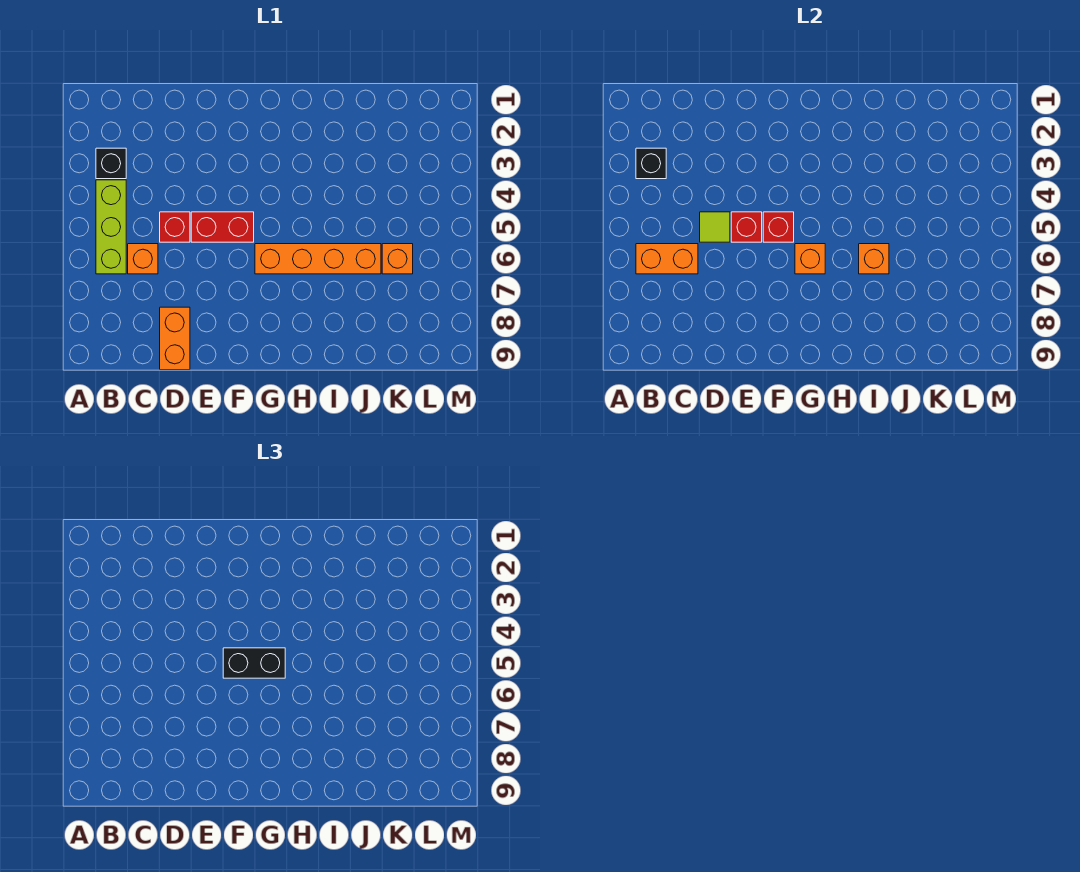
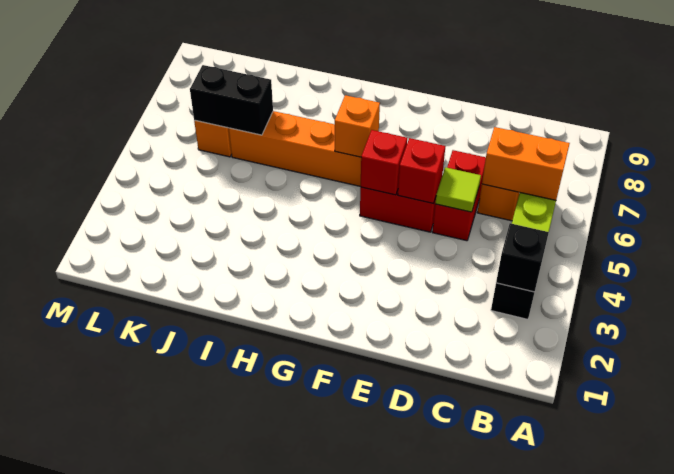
red 1x1 brick [160,212,190,242] -> red 1x2 brick [432,150,486,241]
orange 1x2 brick [160,307,190,370] -> none
black 1x2 brick [223,648,285,678] -> black 1x2 brick moved to [190,65,273,135]
orange 1x1 brick [859,244,889,274] -> none

